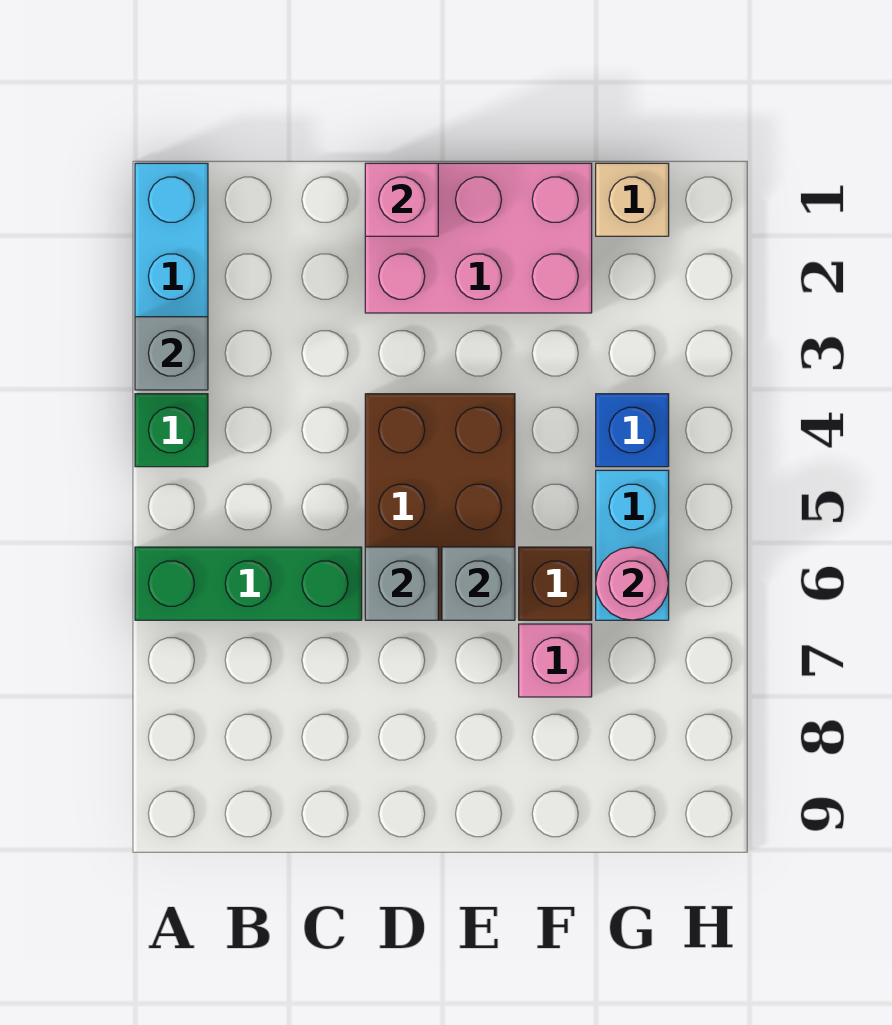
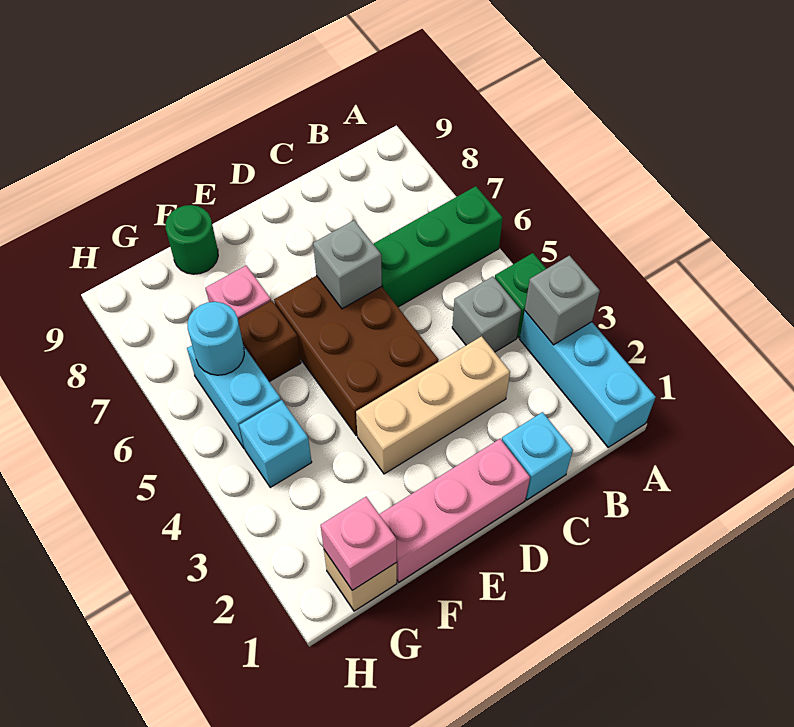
none -> cyan 1x1 brick [502,412,573,500]
none -> tan 1x3 brick [356,336,510,474]
pink 2x3 brick [365,163,592,313] -> pink 1x3 brick [379,439,530,582]
pink 1x1 brick [365,163,438,236] -> pink 1x1 brick moved to [320,497,397,590]
grey 1x1 brick [442,547,515,620] -> grey 1x1 brick moved to [452,277,521,352]
none -> green 1x1 round brick [165,205,218,274]
blue 1x1 brick [596,394,669,467] -> cyan 1x1 brick [239,400,312,487]
pink 1x1 round brick [596,547,669,620] -> cyan 1x1 round brick [187,302,244,375]

